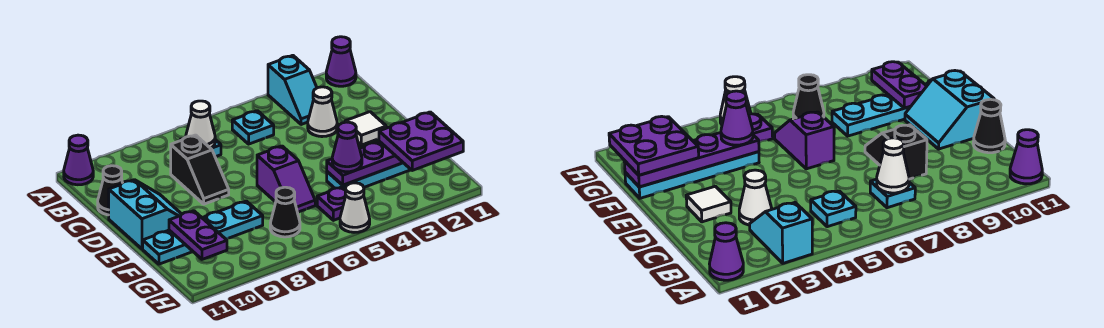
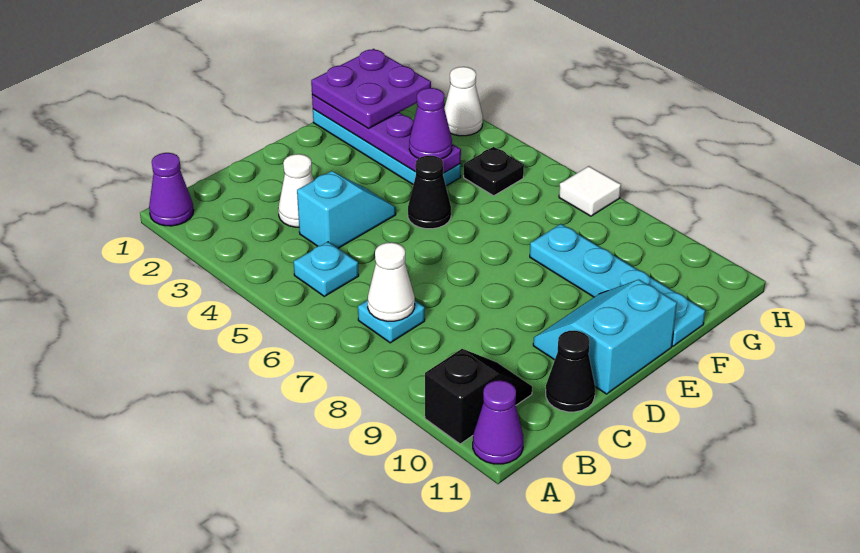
cyan 1x2 slope [268,55,317,125] -> cyan 1x2 slope moved to [297,171,396,248]
black 1x2 slope [171,135,229,204] -> black 1x2 slope moved to [425,349,532,444]
white 1x1 tile [345,112,386,145] -> white 1x1 tile moved to [559,166,621,216]
purple 1x2 slope [257,146,315,212] -> none
purple 1x2 plate [169,211,227,259] -> none
purple 1x1 plate [317,187,346,220] -> black 1x1 plate [464,147,524,196]
black 1x1 cone [270,187,300,237] -> black 1x1 cone moved to [408,156,451,229]
white 1x1 cone [340,183,370,232] -> white 1x1 cone moved to [444,67,483,136]

